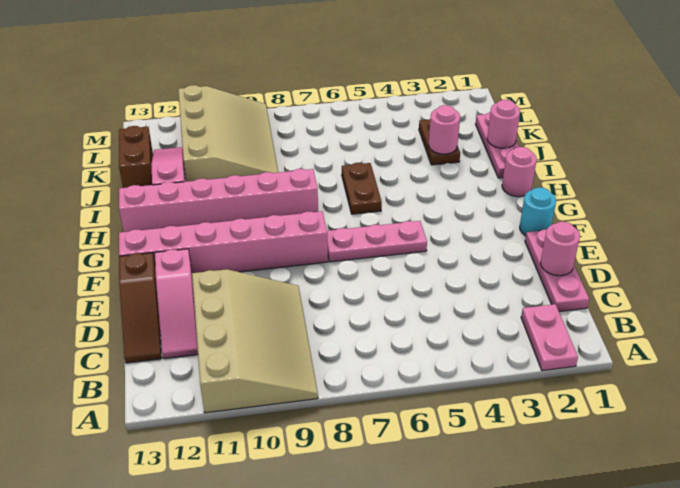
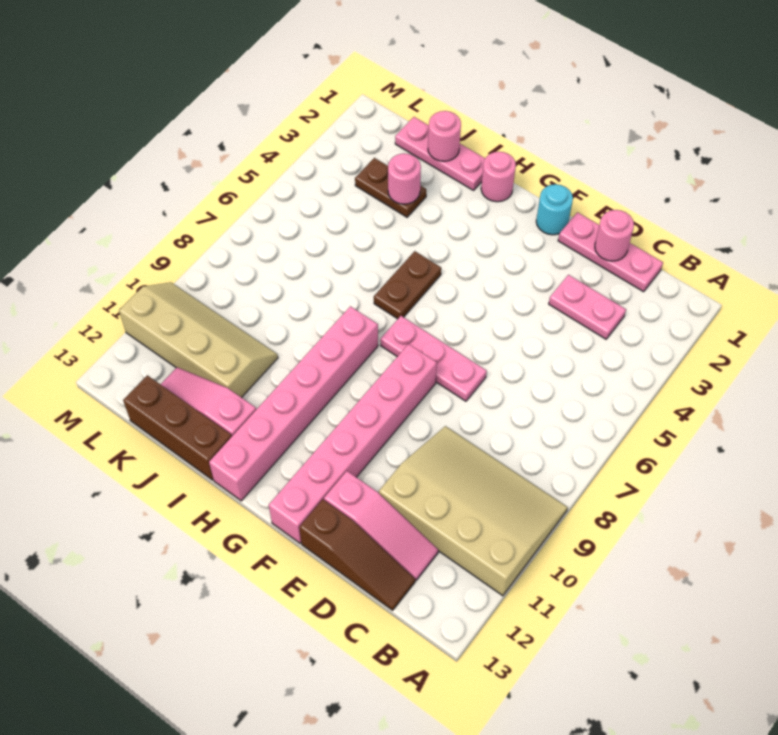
pink 1x2 plate [521,304,578,371] -> pink 1x2 plate moved to [549,275,626,339]
pink 1x3 plate [327,221,427,262] -> pink 1x3 plate turned to [380,316,487,401]
brown 1x2 plate [342,163,382,214] -> brown 1x2 plate turned to [374,251,441,319]
tan 3x4 slope [178,85,278,182] -> tan 2x4 slope [119,282,278,398]
brown 1x2 brick [119,126,153,188] -> brown 1x3 brick [123,375,232,480]

